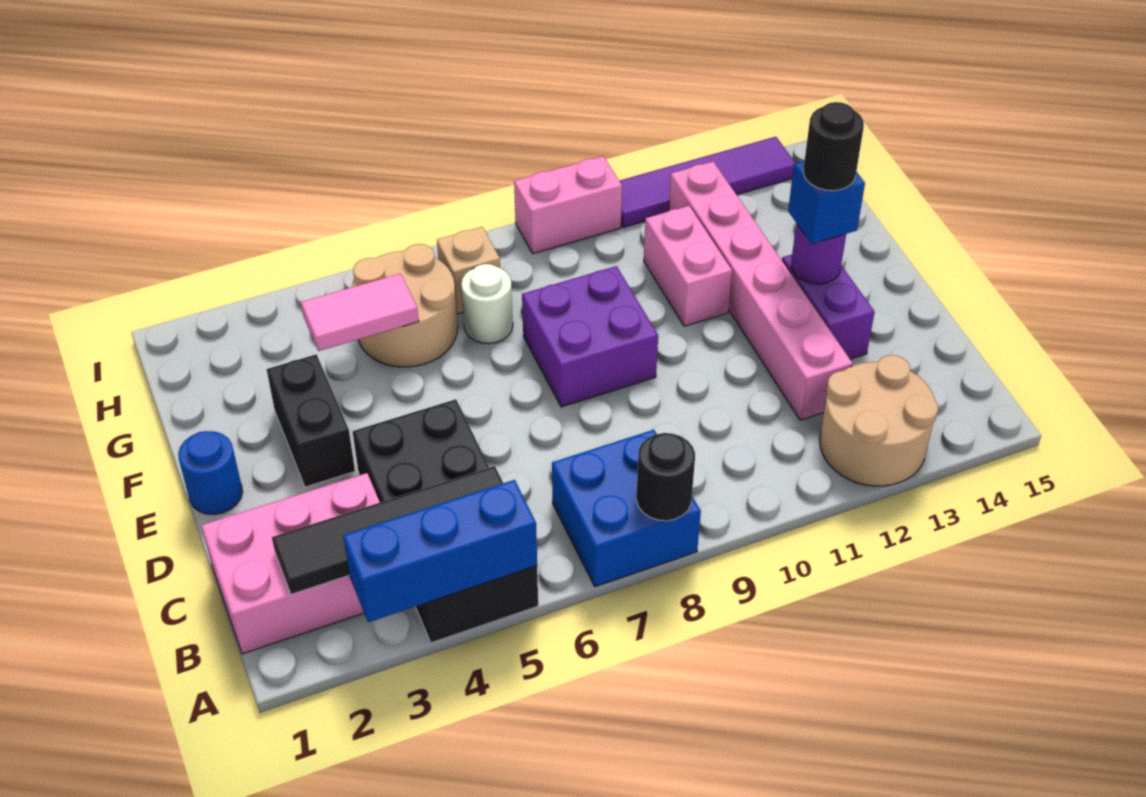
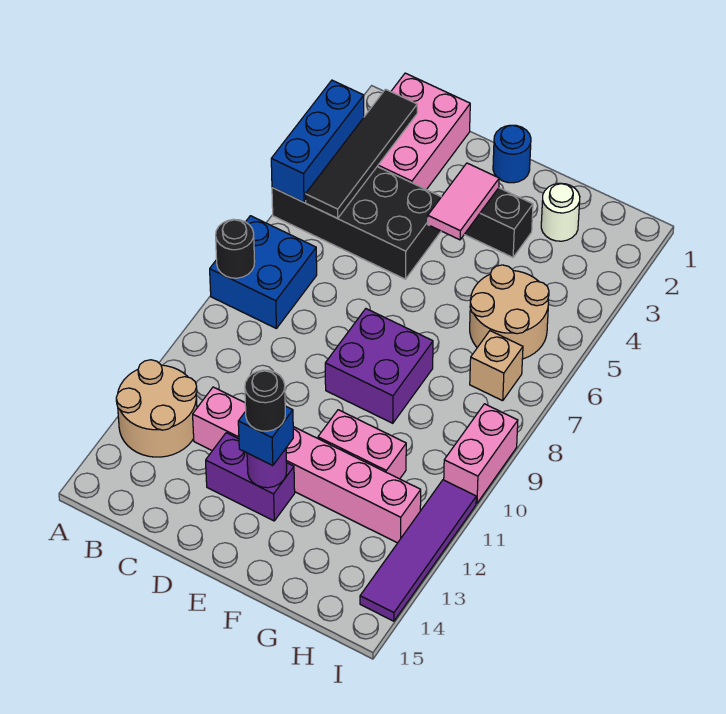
pink 1x2 tile [301,274,419,351] -> pink 1x2 tile moved to [428,163,499,240]
white 1x1 round brick [461,264,513,344] -> white 1x1 round brick moved to [541,183,580,241]

